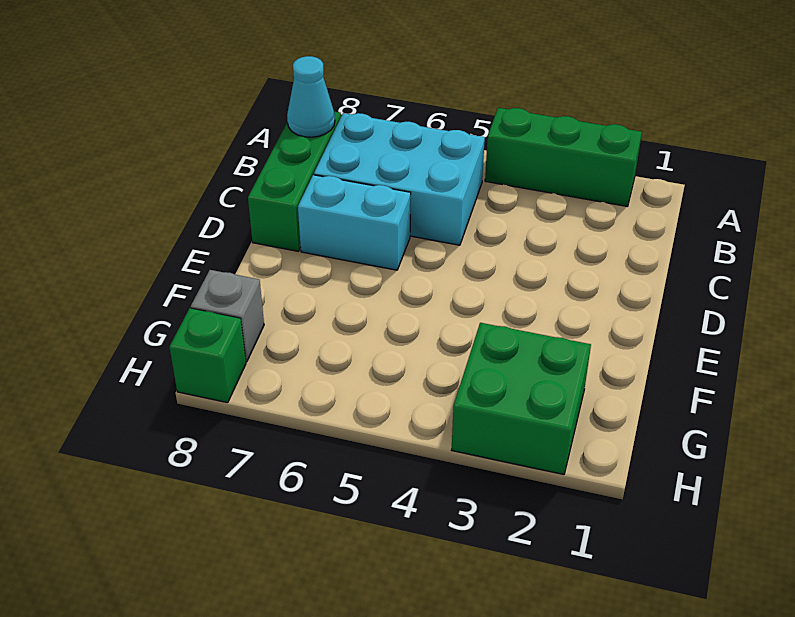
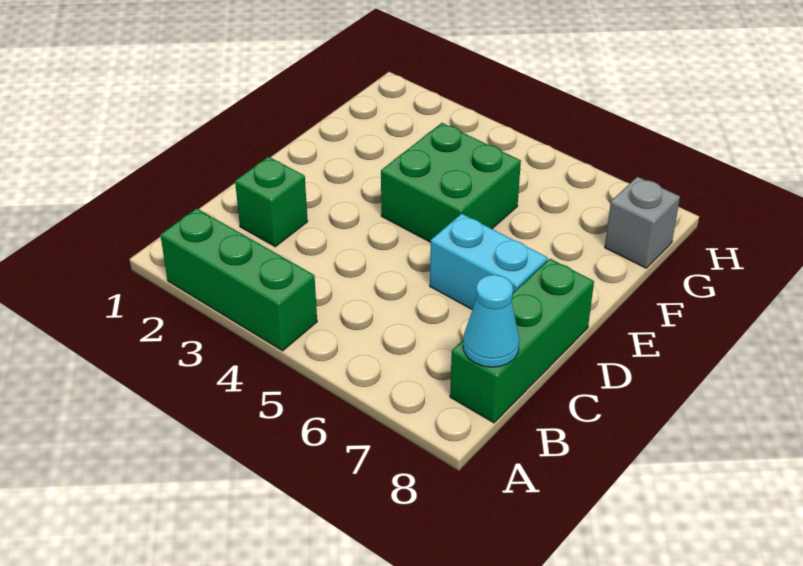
cyan 2x3 brick [314,113,485,245] -> none
green 2x2 brick [452,323,591,474] -> green 2x2 brick moved to [381,123,521,242]
green 1x1 brick [170,308,246,403] -> green 1x1 brick moved to [235,157,308,247]

